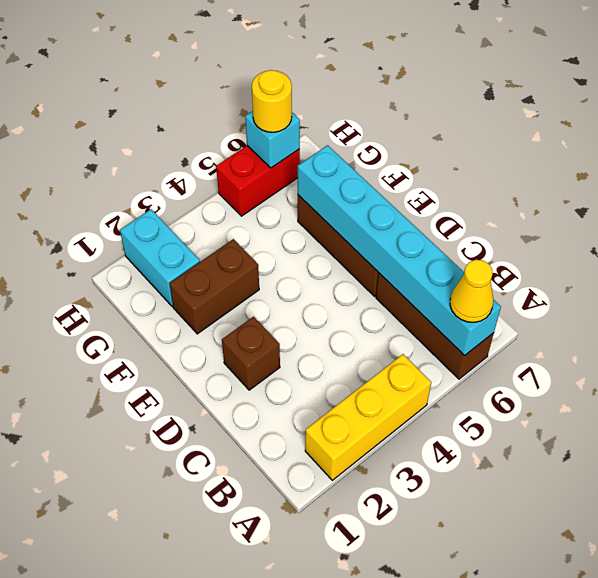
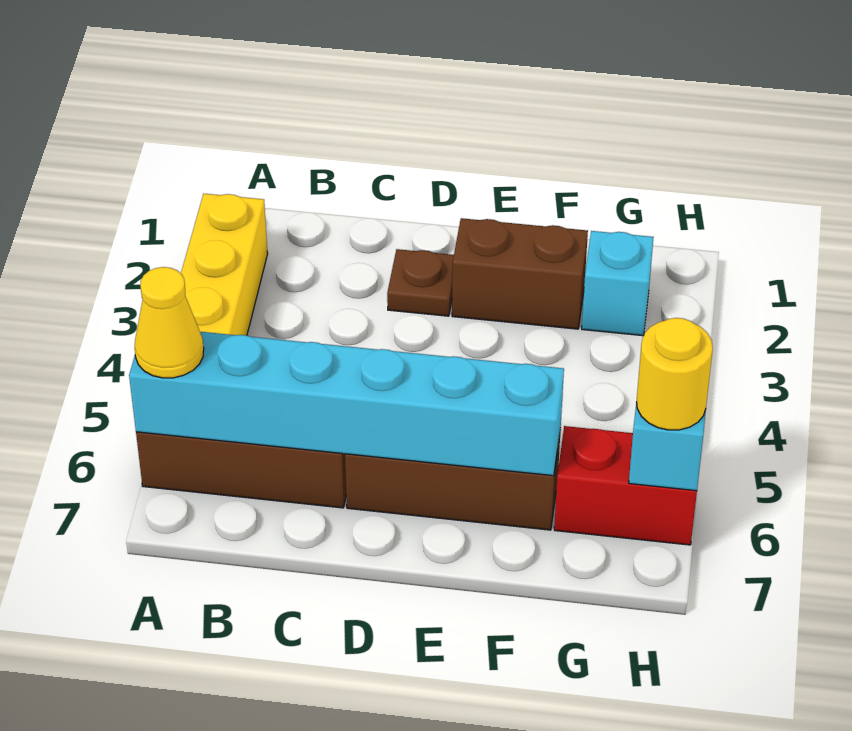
brown 1x1 brick [222,317,280,390] -> brown 1x1 plate [387,249,454,316]
brown 1x2 brick [170,239,259,334] -> brown 1x2 brick turned to [452,218,588,329]
cyan 1x2 brick [120,209,200,307] -> cyan 1x1 brick [582,231,653,336]
red 1x2 brick [216,146,300,216] -> red 1x2 brick turned to [554,426,697,545]

